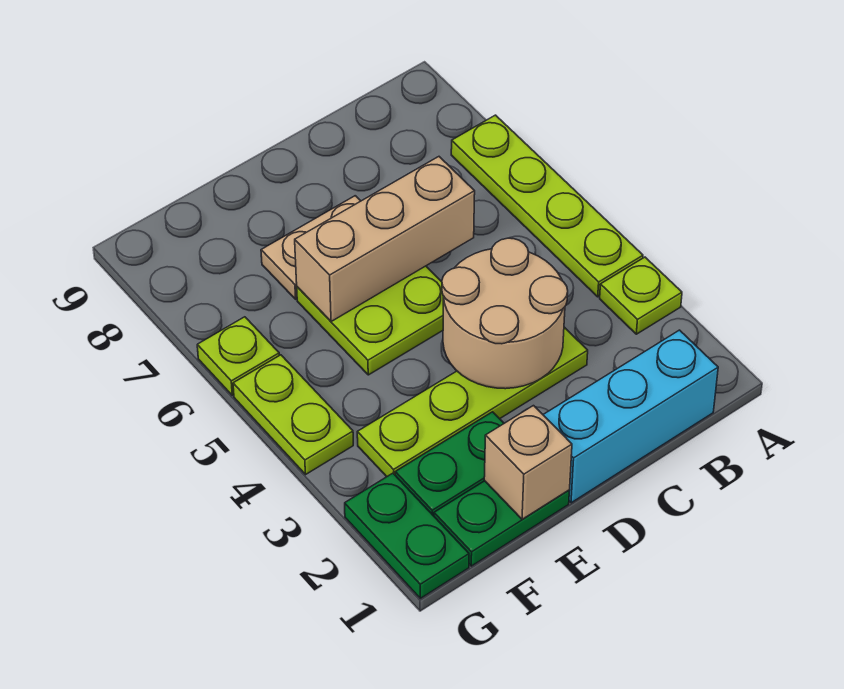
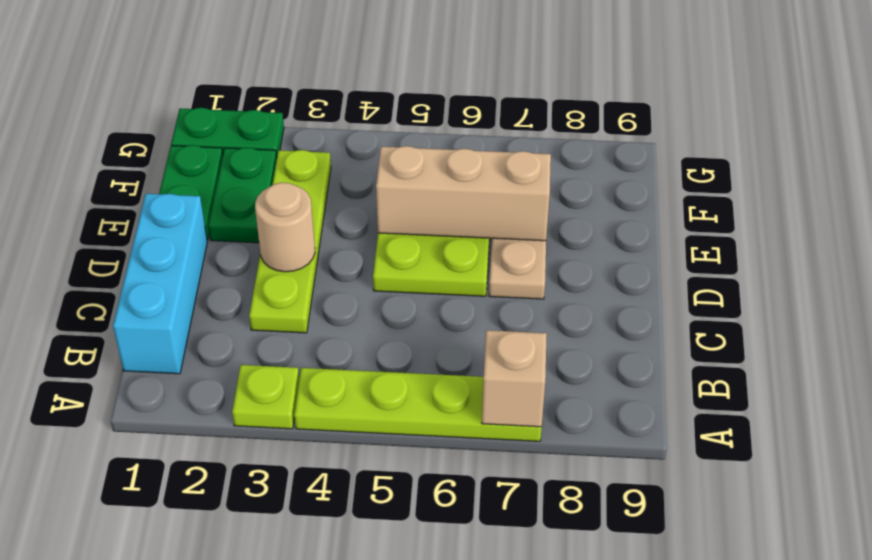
tan 2x2 round brick [442,238,568,389] -> tan 1x1 round brick [255,183,315,272]
tan 1x3 brick [295,157,475,322] -> tan 1x3 brick turned to [376,146,551,241]
tan 1x1 brick [484,406,572,519] -> tan 1x1 brick moved to [482,330,547,427]
lime 1x2 plate [233,355,353,474] -> none
lime 1x1 plate [197,317,279,396] -> none

